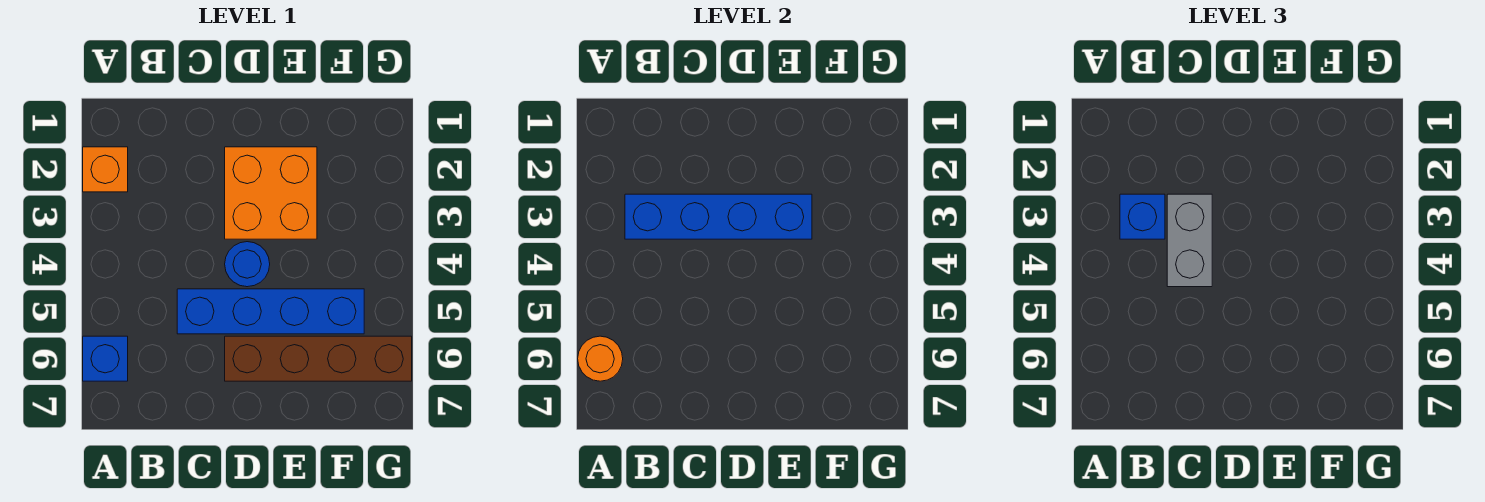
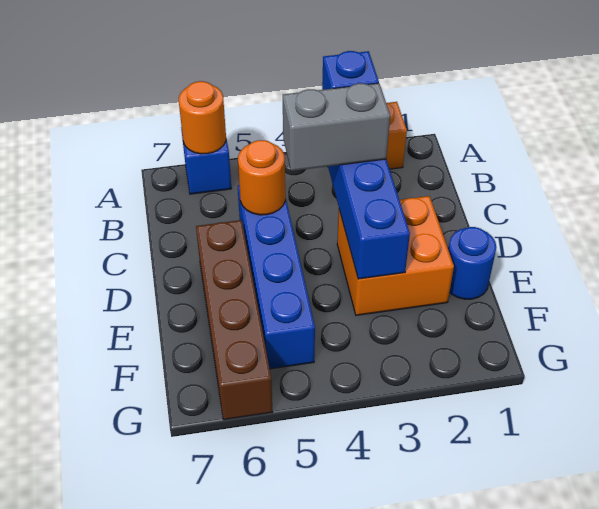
none -> orange 1x1 round brick [238,140,285,215]
blue 1x1 round brick [225,242,270,287] -> blue 1x1 round brick moved to [448,227,496,299]

